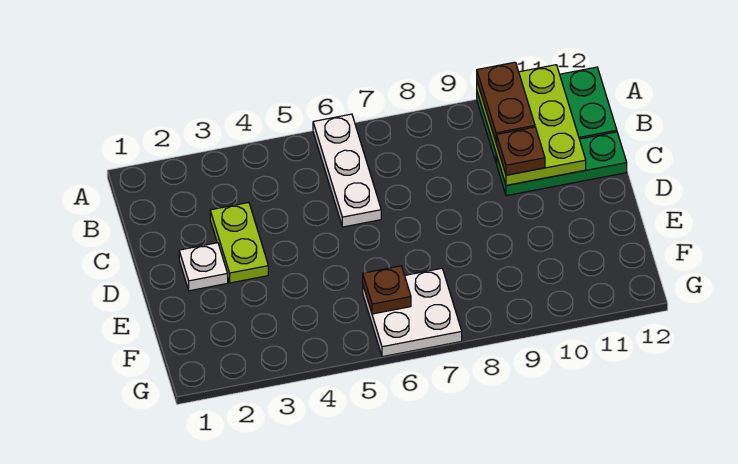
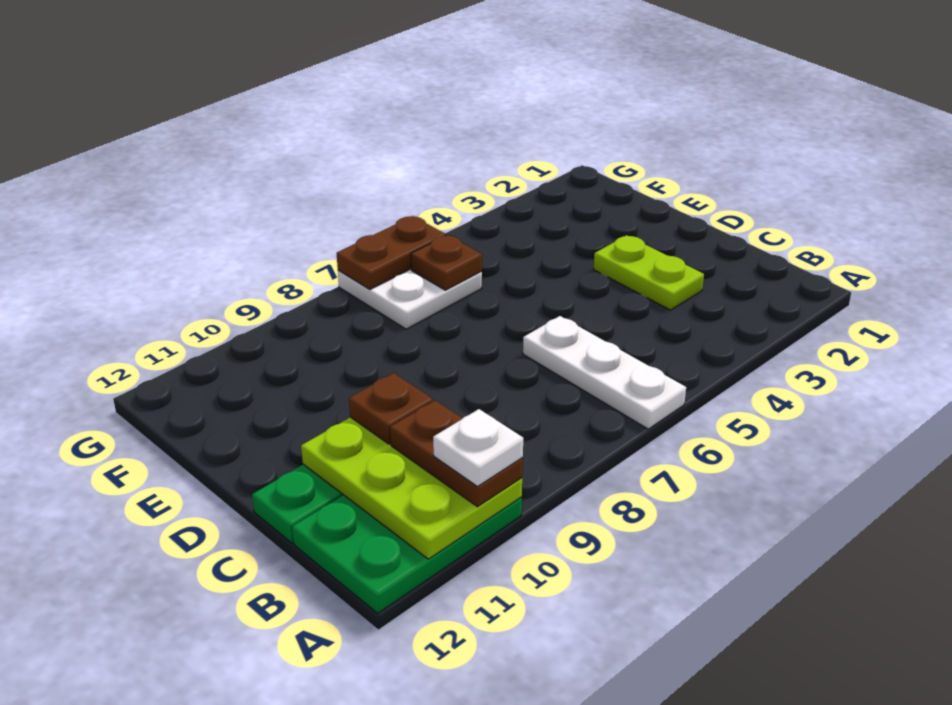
white 1x1 plate [179,243,228,291] -> white 1x1 plate moved to [433,409,523,487]
none -> brown 1x2 plate [337,216,446,289]

